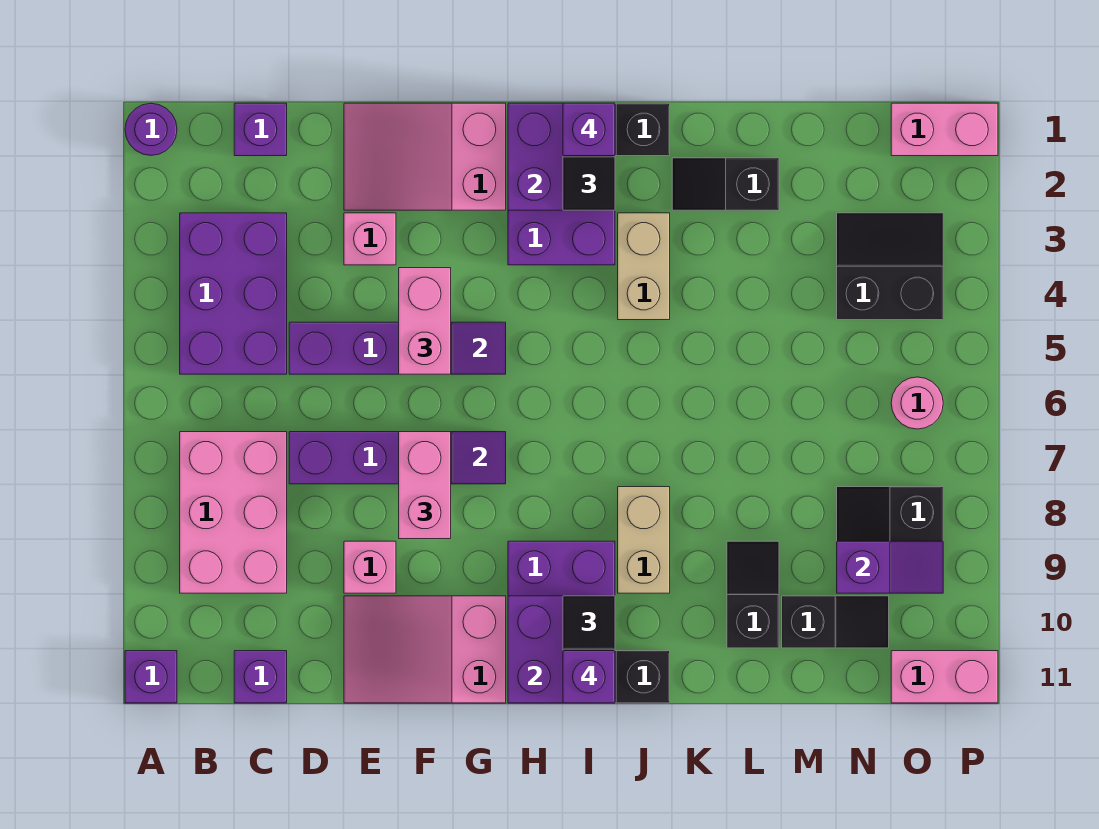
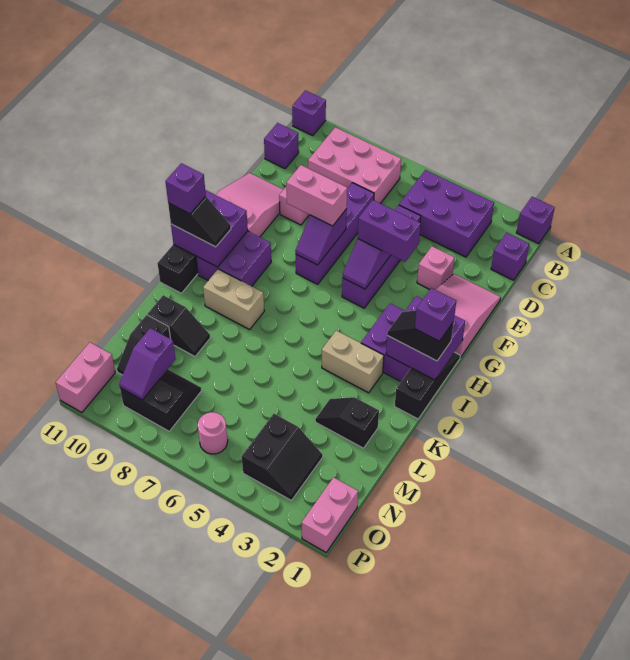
purple 1x1 round brick [125,103,177,155] -> purple 1x1 brick [517,197,555,244]
pink 1x2 brick [399,268,451,374] -> purple 1x2 brick [358,200,421,262]
black 1x2 slope [672,158,779,210] -> black 1x2 slope turned to [315,397,379,448]

